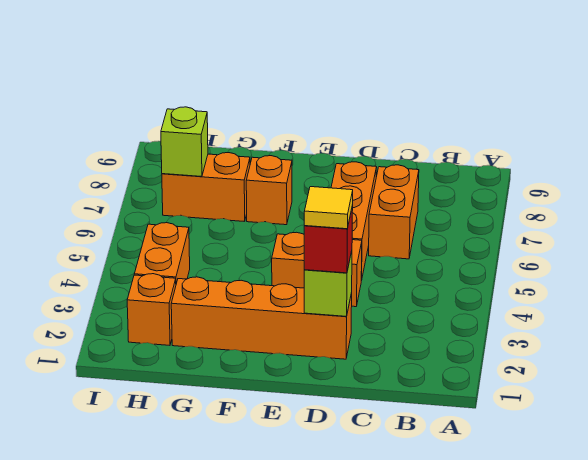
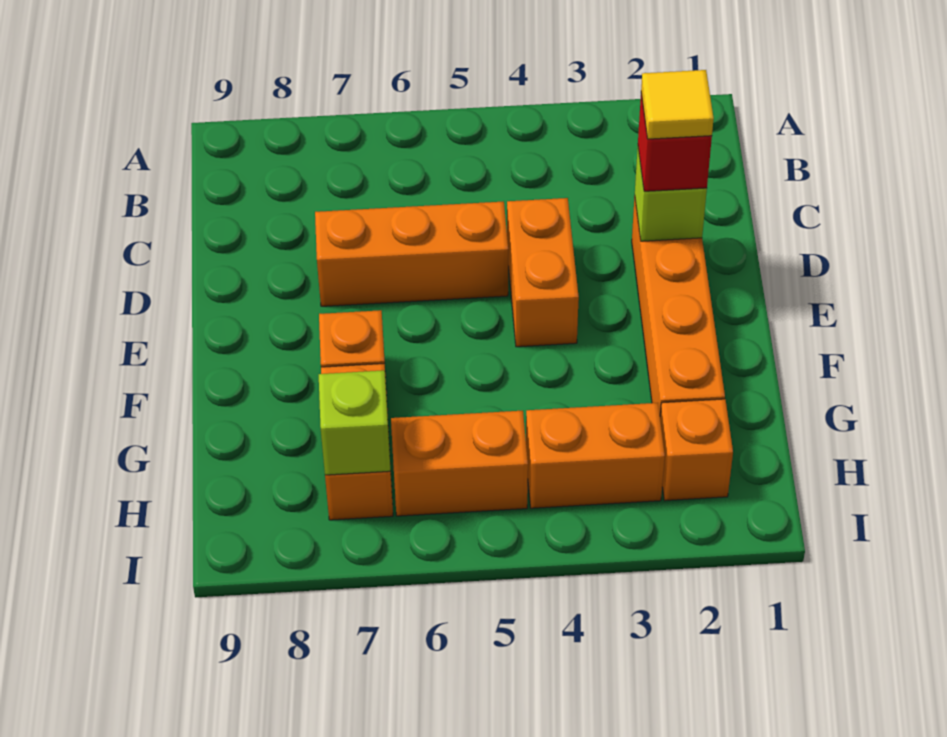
orange 1x2 brick [369,165,419,259] -> orange 1x2 brick moved to [391,411,528,516]

